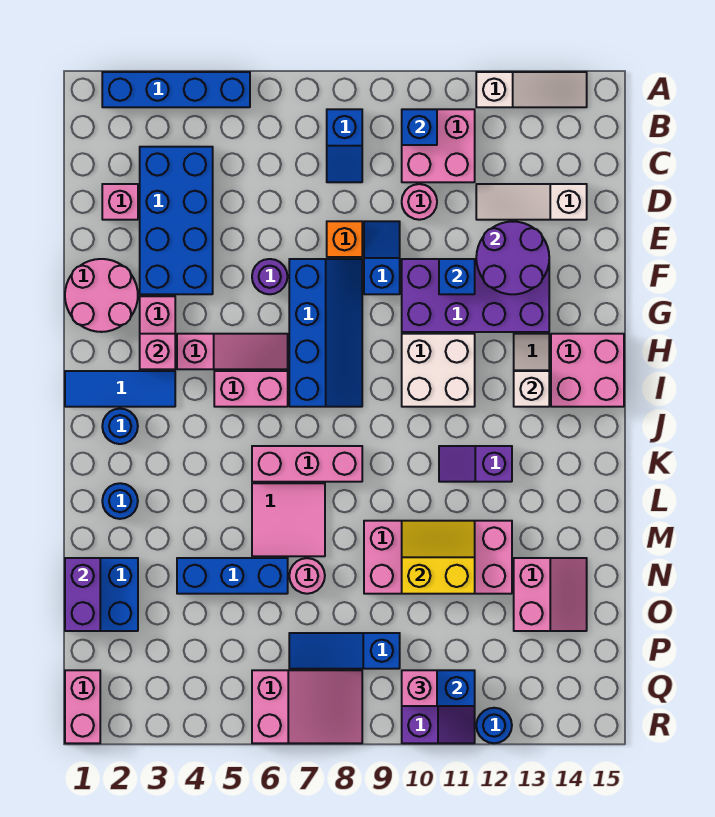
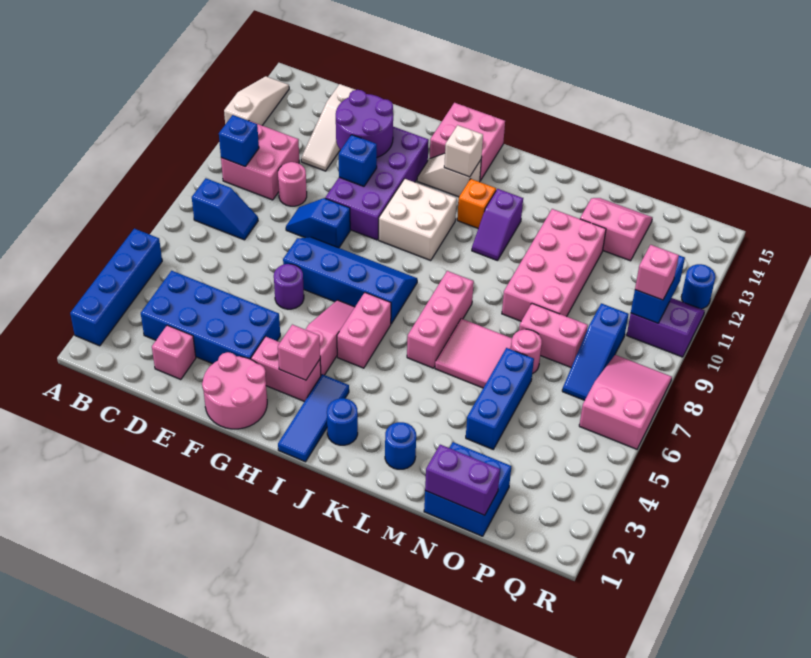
orange 1x1 brick [327,221,362,257] -> orange 1x1 brick moved to [457,179,496,228]
yellow 2x2 slope [402,521,475,594] -> none
pink 1x2 brick [65,670,100,743] -> pink 1x2 brick moved to [519,304,588,367]

